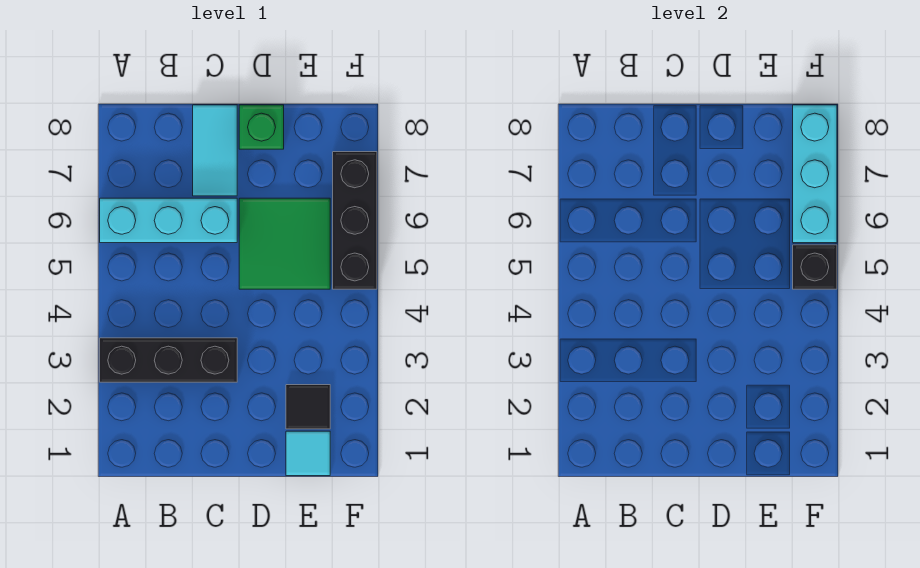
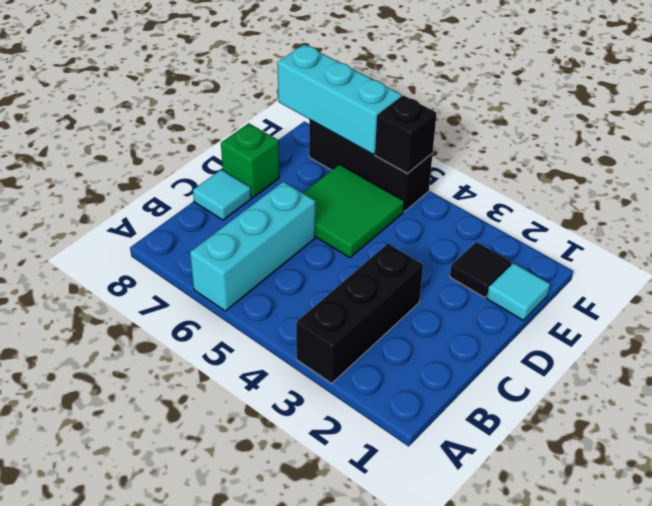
cyan 1x2 tile [193,105,237,196] -> cyan 1x1 tile [193,170,251,220]

